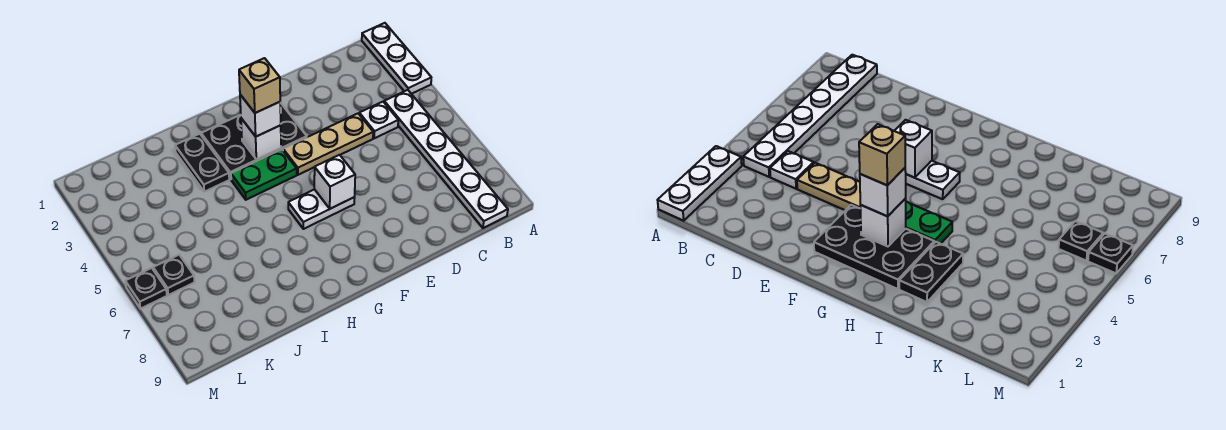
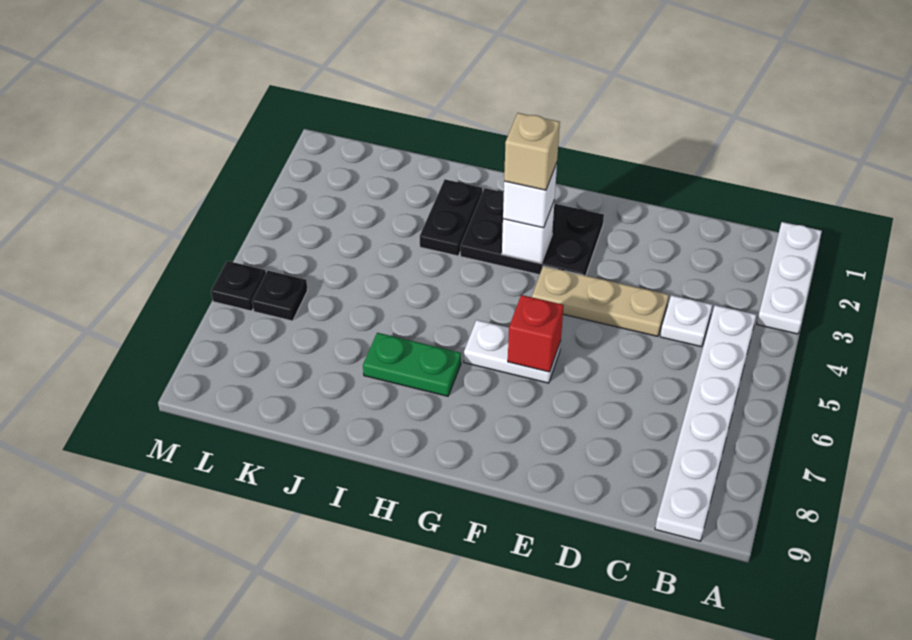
white 1x1 brick [314,155,355,209] -> red 1x1 brick [508,295,564,372]
green 1x2 plate [231,149,297,200] -> green 1x2 plate moved to [363,333,461,396]

